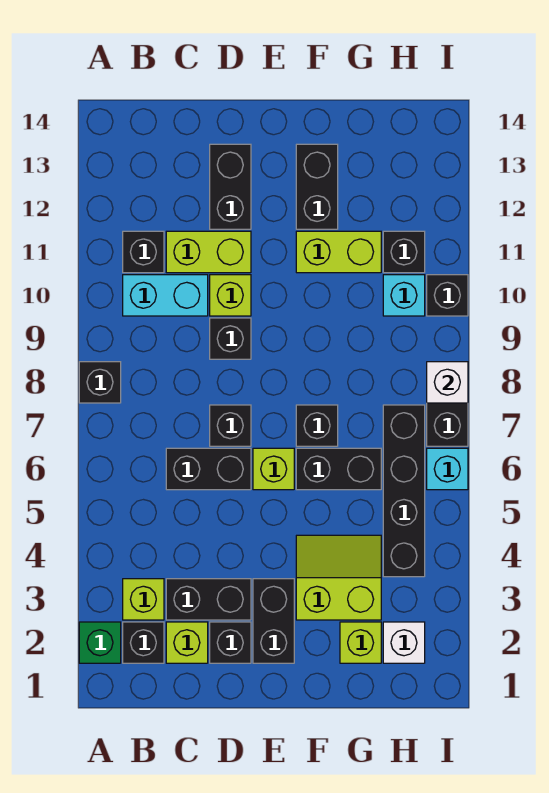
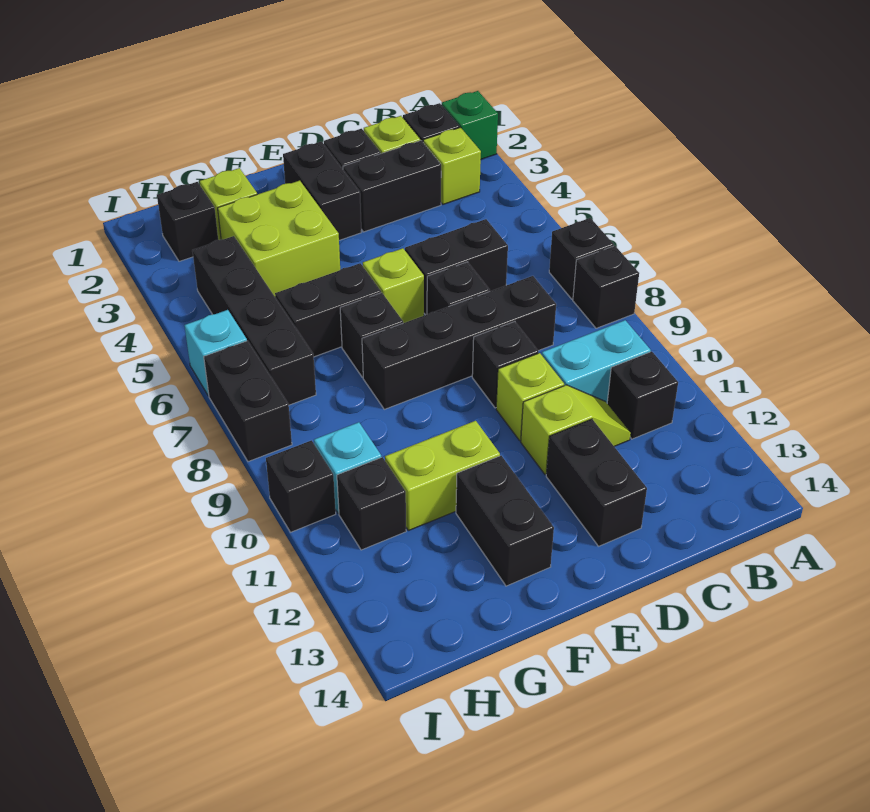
none -> black 1x1 brick [549,218,614,299]
none -> black 1x4 brick [362,276,556,409]
lime 1x2 brick [166,231,251,273] -> lime 1x2 slope [521,385,631,475]
lime 2x2 slope [296,535,381,620] -> lime 2x2 brick [218,181,340,296]
white 1x1 brick [383,622,425,663] -> black 1x1 brick [157,182,218,261]
white 1x1 brick [427,362,468,403] -> none

